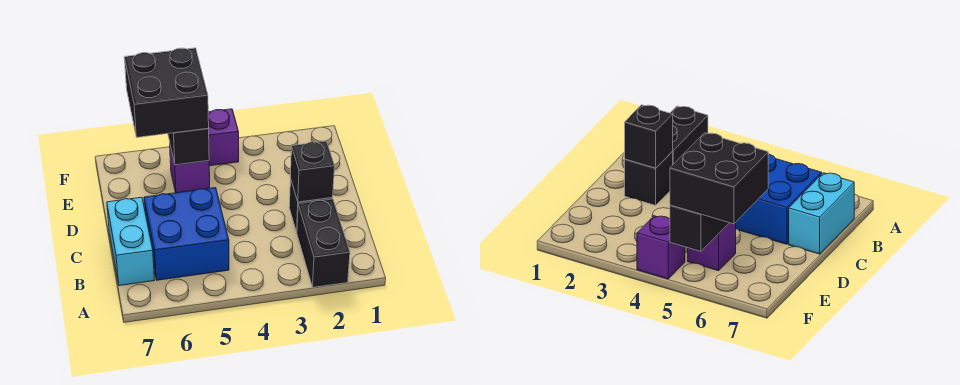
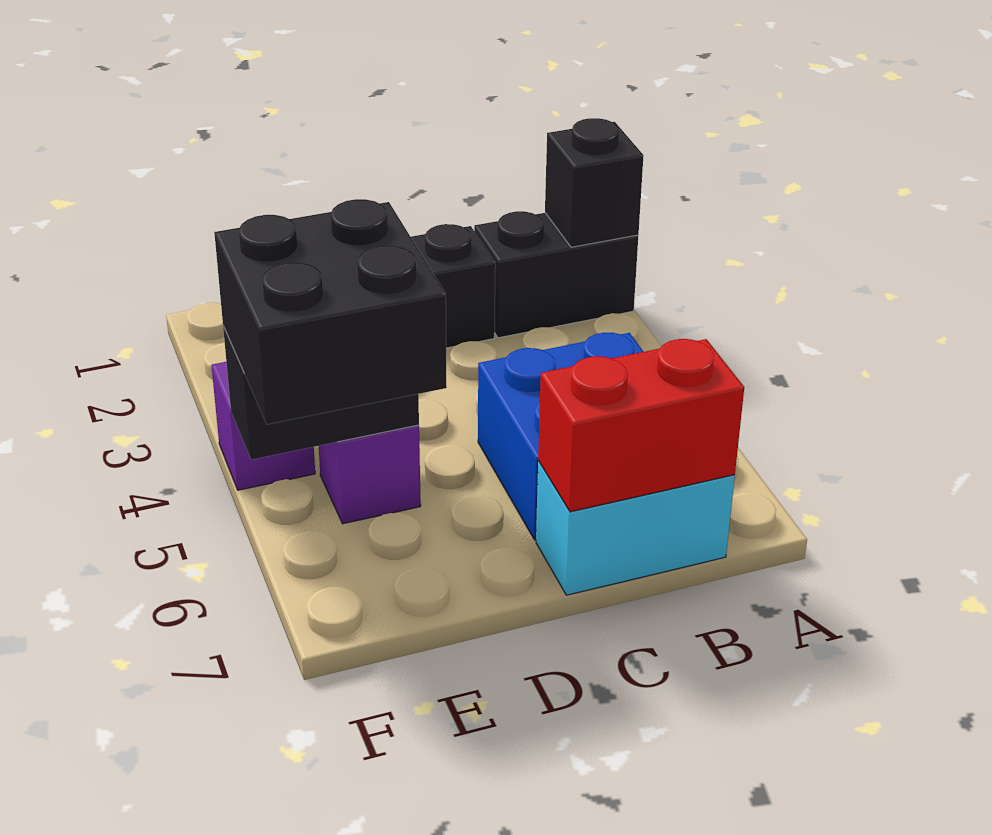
none -> red 1x2 brick [538,339,744,512]
black 1x1 brick [290,141,335,202] -> black 1x1 brick moved to [545,118,644,247]

